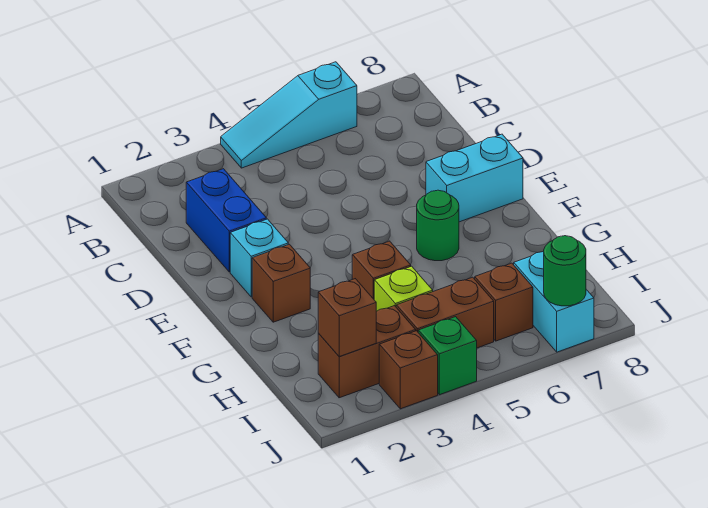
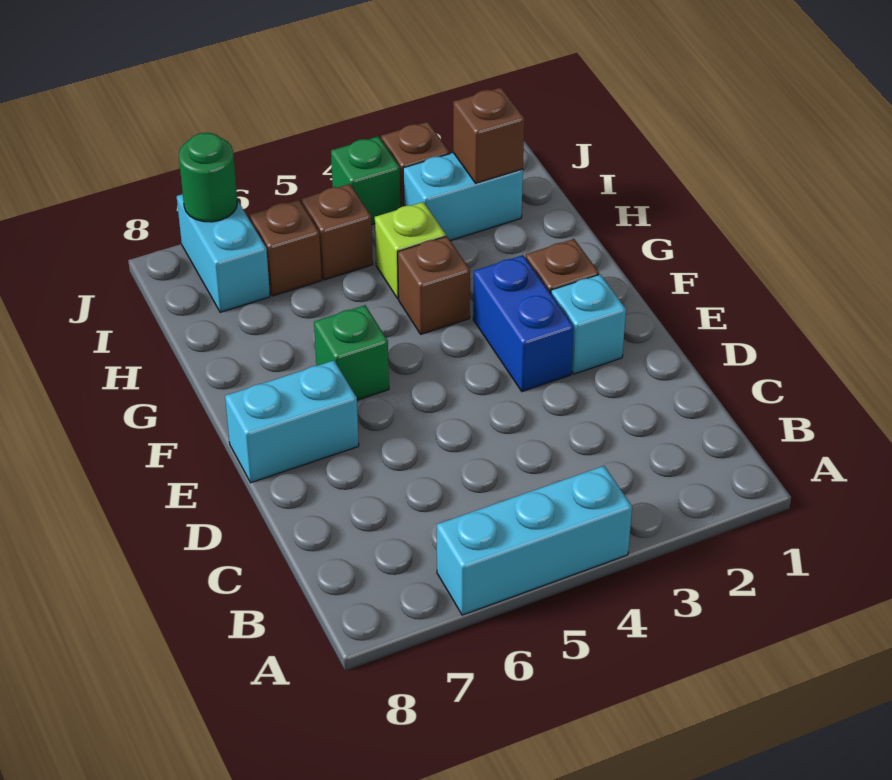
cyan 1x3 slope [221,62,357,168] -> cyan 1x3 brick [437,466,632,615]
blue 1x2 brick [186,169,266,272] -> blue 1x2 brick moved to [473,255,574,392]
green 1x1 round brick [417,190,459,261] -> green 1x1 brick [314,305,389,400]
brown 1x2 brick [318,306,416,398] -> cyan 1x2 brick [403,153,523,241]
brown 1x2 brick [396,277,494,348] -> brown 1x1 brick [301,184,373,280]

